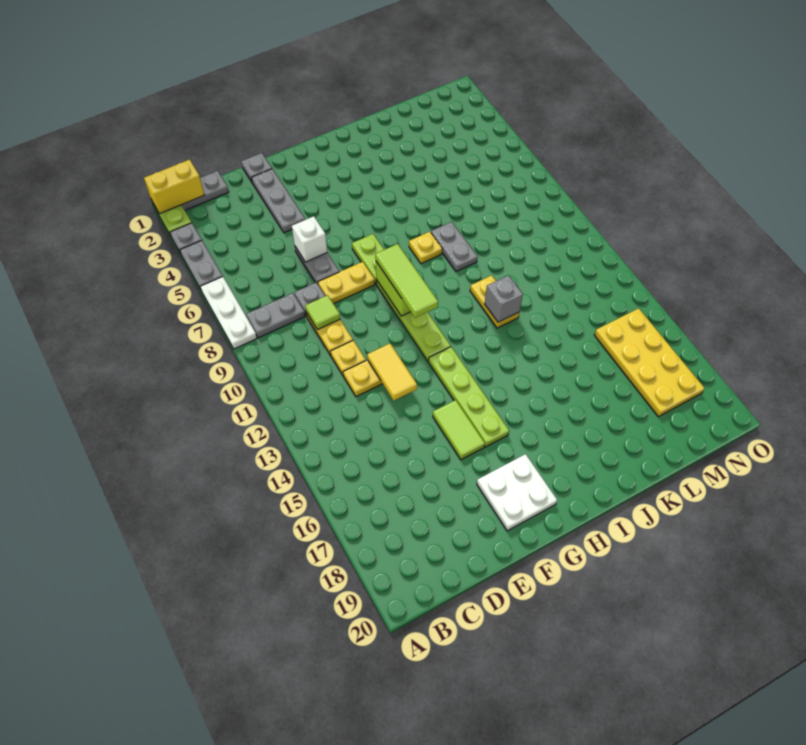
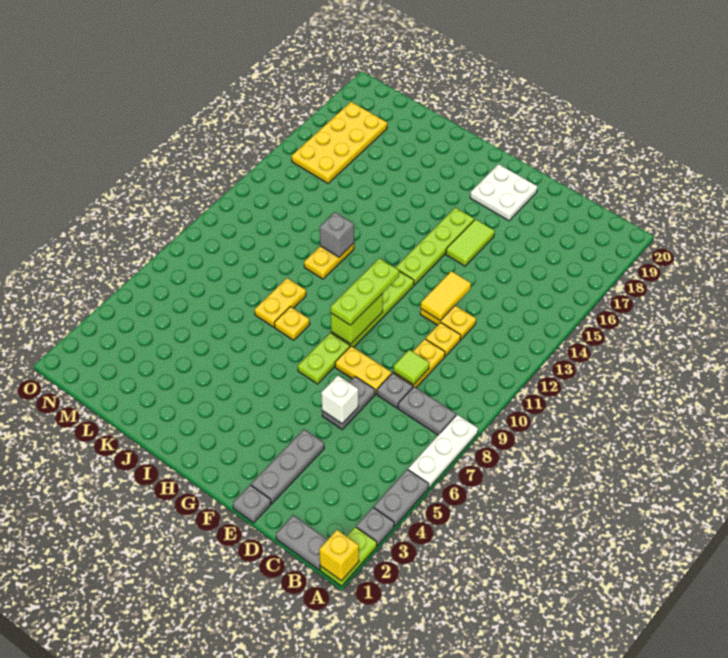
yellow 1x2 brick [144,159,204,214] -> yellow 1x1 brick [319,530,359,581]
lime 1x3 tile [375,244,438,318] -> lime 1x3 plate [331,258,399,325]
grey 1x2 plate [431,222,477,272] -> yellow 1x2 plate [255,278,306,327]

